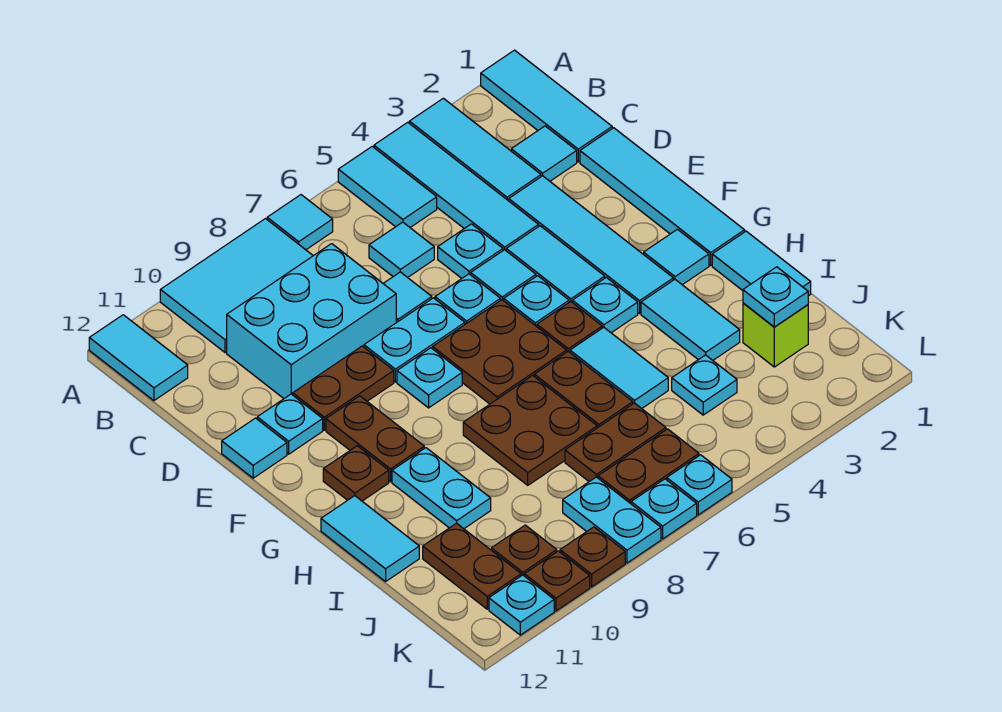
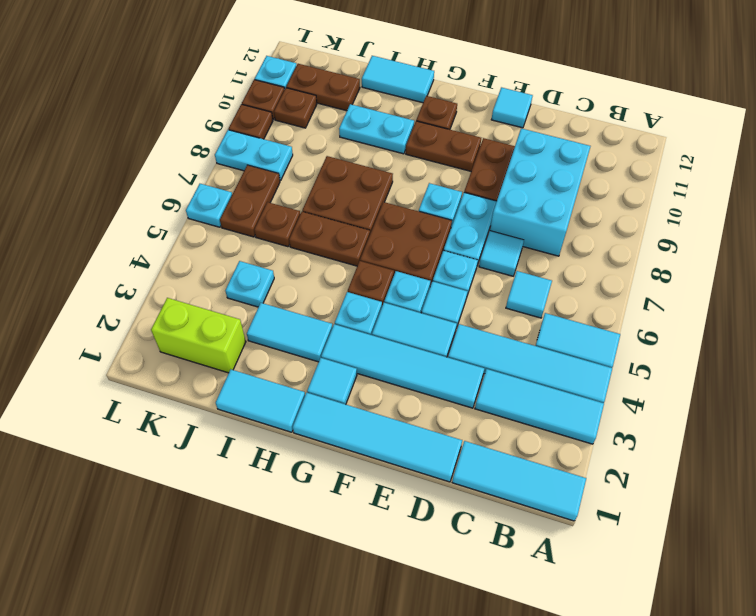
cyan 1x1 tile [267,195,333,250] -> none
cyan 2x3 tile [160,219,313,353] -> none
cyan 1x2 tile [89,315,188,401] -> none
cyan 1x1 tile [511,126,577,181] -> none
cyan 1x1 plate [438,224,503,278] -> none
cyan 1x1 plate [257,394,323,454] -> none
cyan 1x2 tile [570,327,668,408] -> none
lime 1x1 brick [743,303,808,367] -> lime 1x2 brick [151,298,246,373]
cyan 1x1 plate [743,267,808,327] -> none
brown 1x2 plate [565,403,666,482] -> brown 1x1 plate [254,202,300,247]
cyan 1x1 plate [631,479,697,539] -> none

